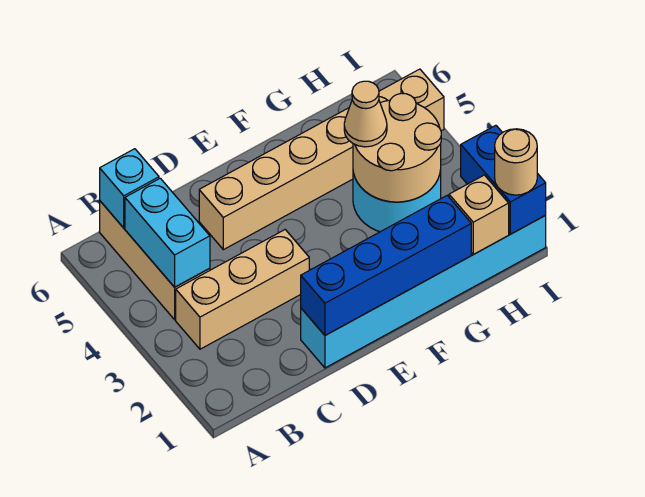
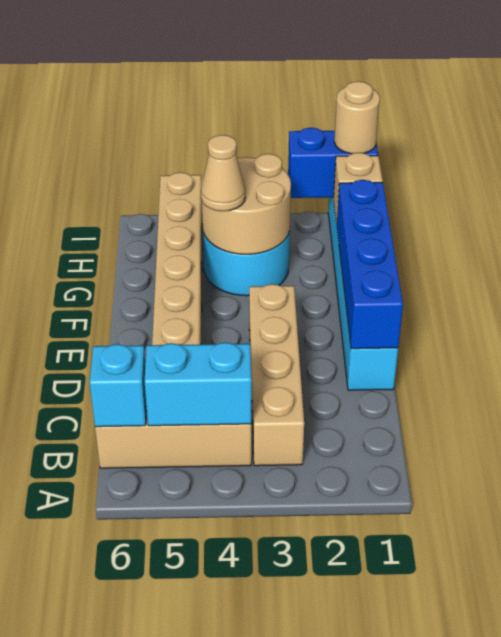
tan 1x3 brick [176,230,309,349] -> tan 1x4 brick [249,284,304,466]

